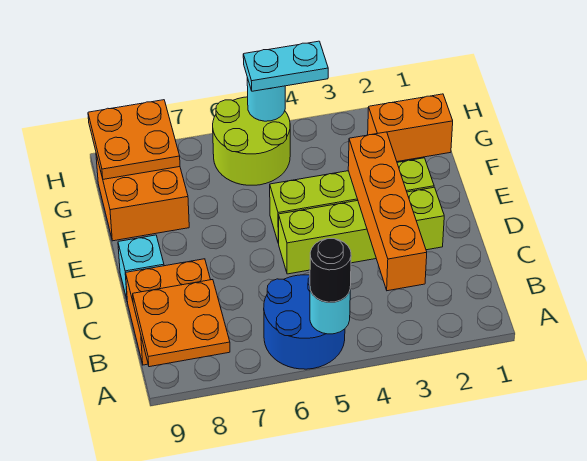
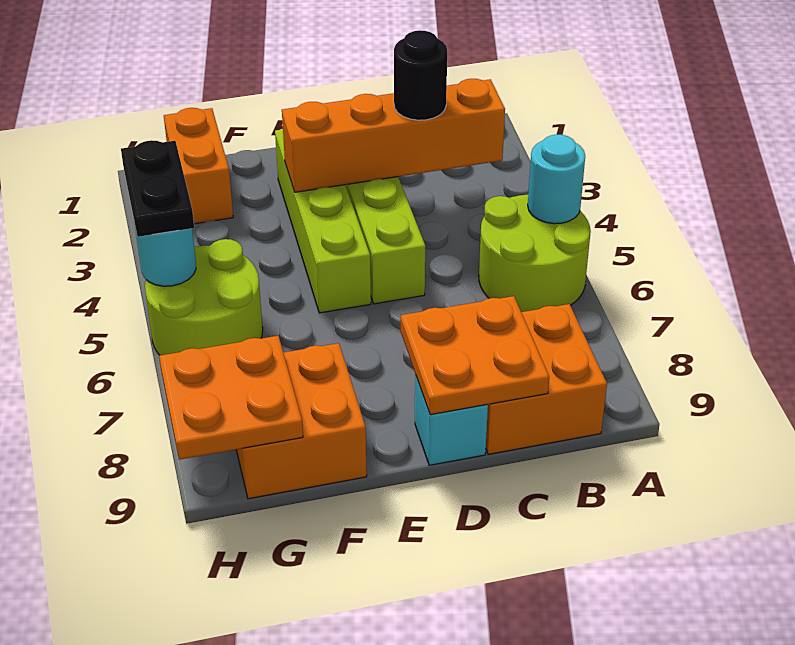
blue 2x2 round brick [264,275,345,369] -> lime 2x2 round brick [479,195,591,312]
black 1x1 round brick [310,239,351,302] -> black 1x1 round brick moved to [394,30,447,120]
orange 2x2 plate [133,280,230,367] -> orange 2x2 plate moved to [401,296,549,415]
cyan 1x2 plate [243,41,328,91] -> black 1x2 plate [121,140,194,237]

